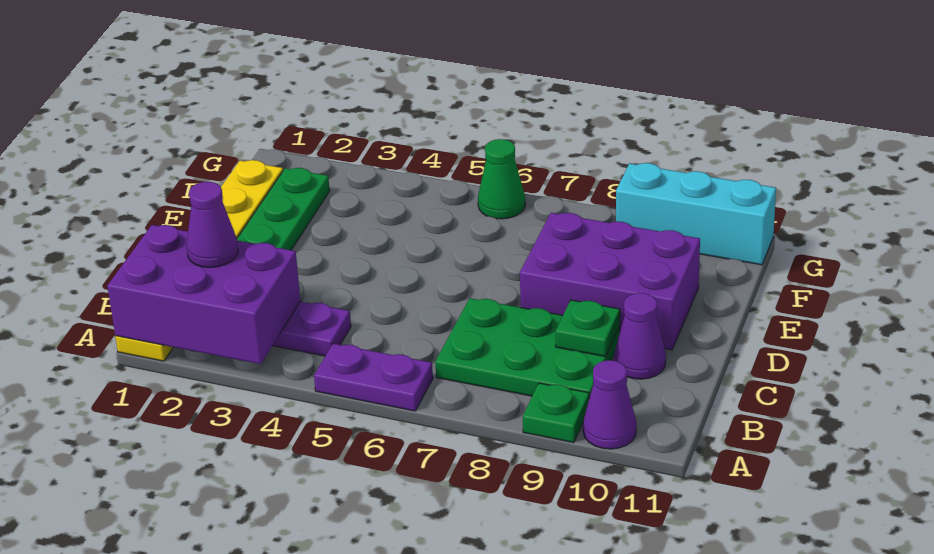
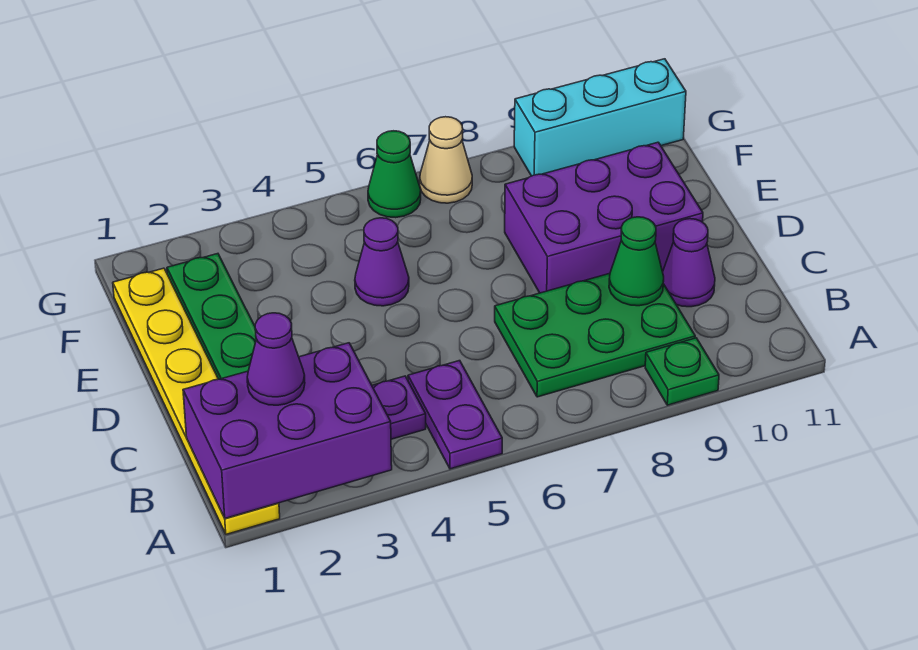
purple 1x2 plate [314,344,433,411] -> purple 1x2 plate turned to [408,361,502,469]
purple 1x1 cone [583,360,637,449] -> purple 1x1 cone moved to [355,218,409,306]
green 1x1 plate [555,300,620,356] -> green 1x1 cone [609,217,664,306]
none -> tan 1x1 cone [420,117,472,203]

